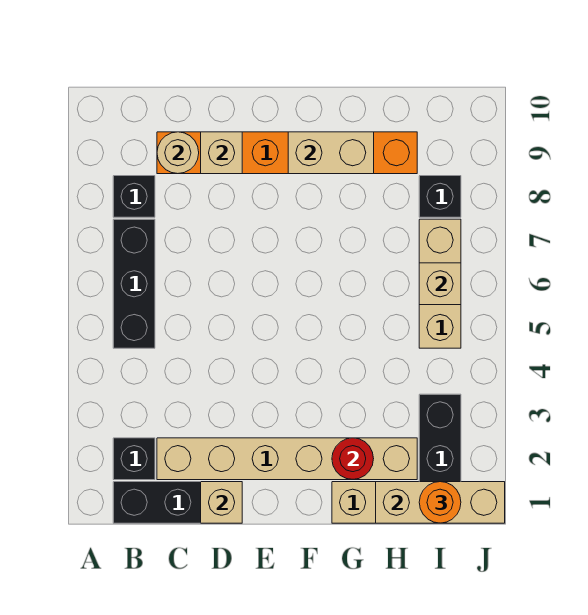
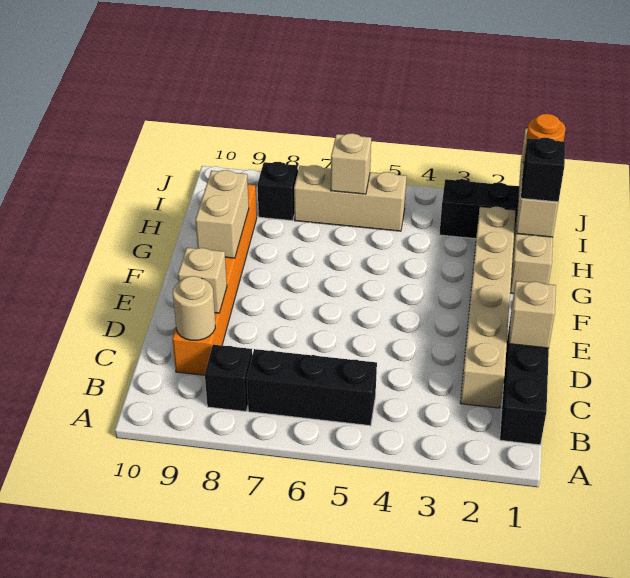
black 1x1 brick [113,438,155,480] -> black 1x1 brick moved to [521,138,565,202]
red 1x1 round brick [332,438,374,479] -> none

